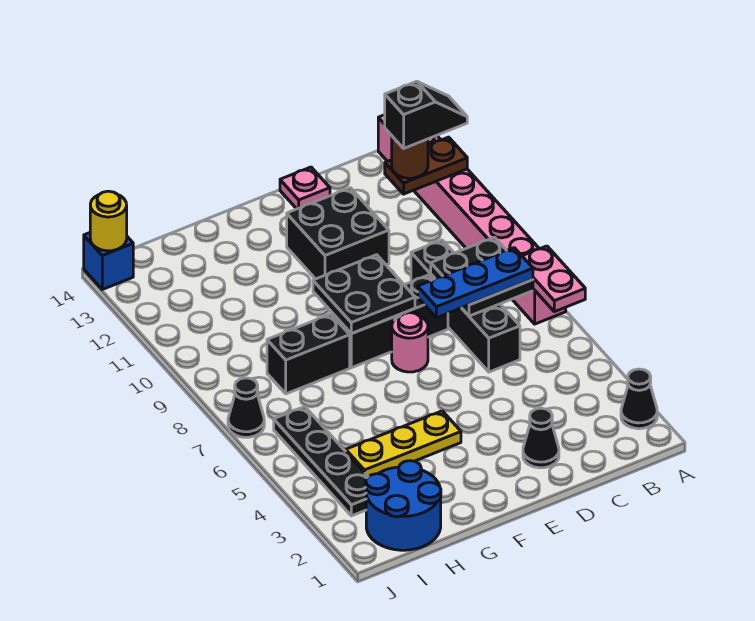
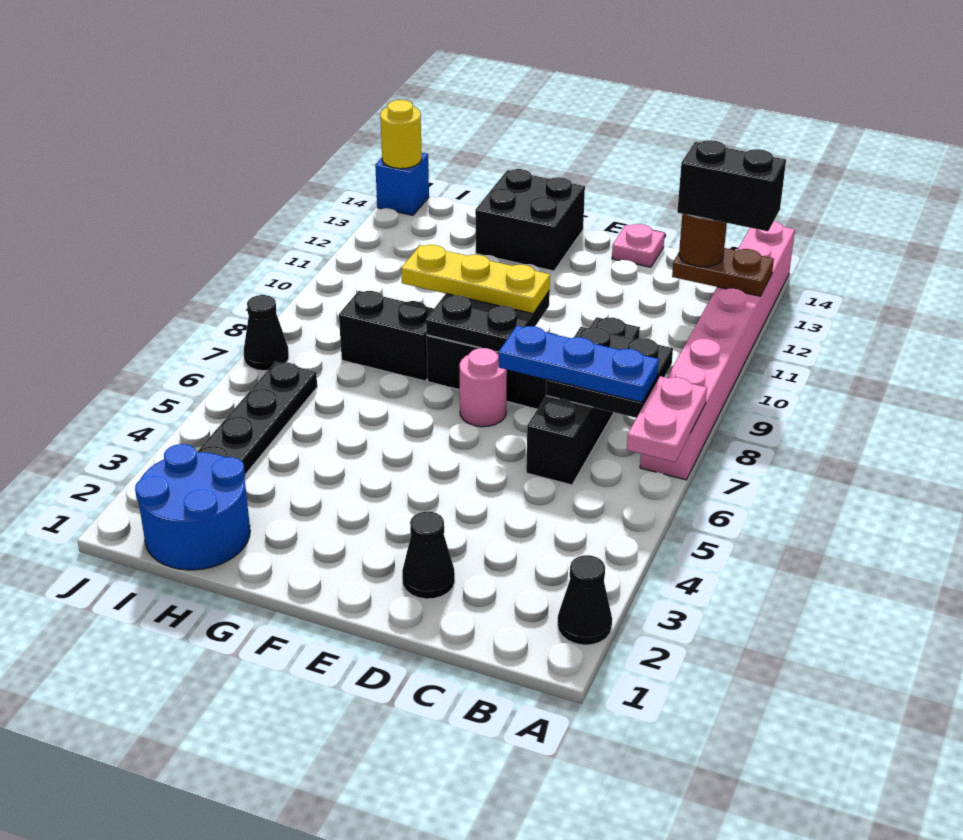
black 1x2 slope [385,81,467,148] -> black 1x2 brick [677,140,786,231]
black 2x2 brick [287,188,389,279] -> black 2x2 brick moved to [475,169,585,271]
yellow 1x3 plate [346,411,461,477] -> yellow 1x3 plate moved to [401,245,550,314]

